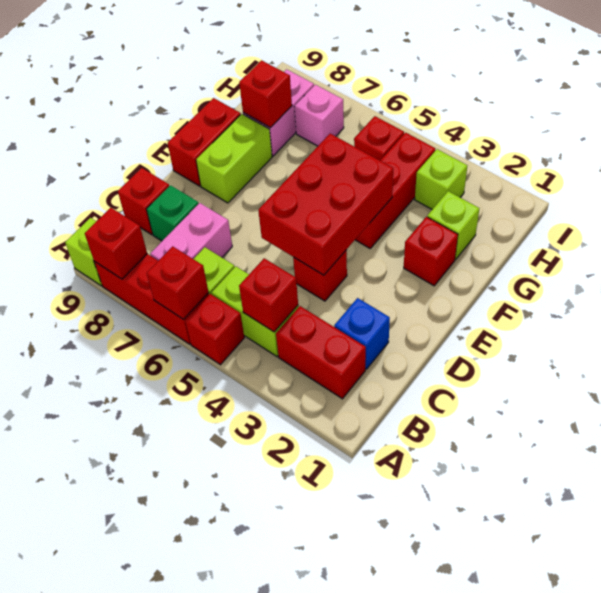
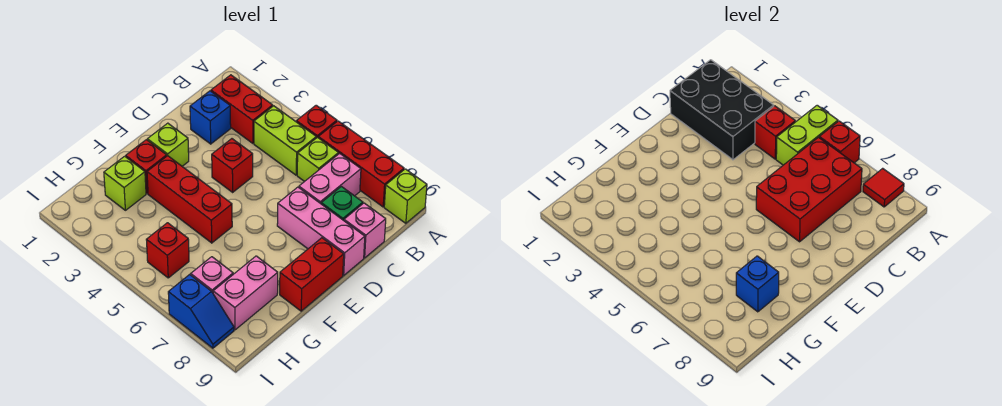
red 1x1 brick [85,208,147,279] -> red 1x1 tile [863,168,904,207]
none -> black 2x3 brick [670,60,774,160]
red 1x1 brick [118,168,169,235] -> pink 1x1 brick [344,203,386,258]
red 2x3 brick [258,134,393,275] -> red 2x3 brick moved to [756,137,862,242]
none -> pink 1x3 brick [277,187,365,275]
lime 1x2 brick [196,114,272,203] -> lime 1x2 brick moved to [776,105,838,165]
red 1x3 brick [355,133,435,248] -> red 1x3 brick turned to [147,156,232,243]
red 1x1 brick [239,60,292,127] -> blue 1x1 brick [736,256,779,312]
lime 1x1 brick [415,149,467,209] -> lime 1x1 brick moved to [147,123,189,166]
none -> blue 1x2 slope [168,274,234,348]

